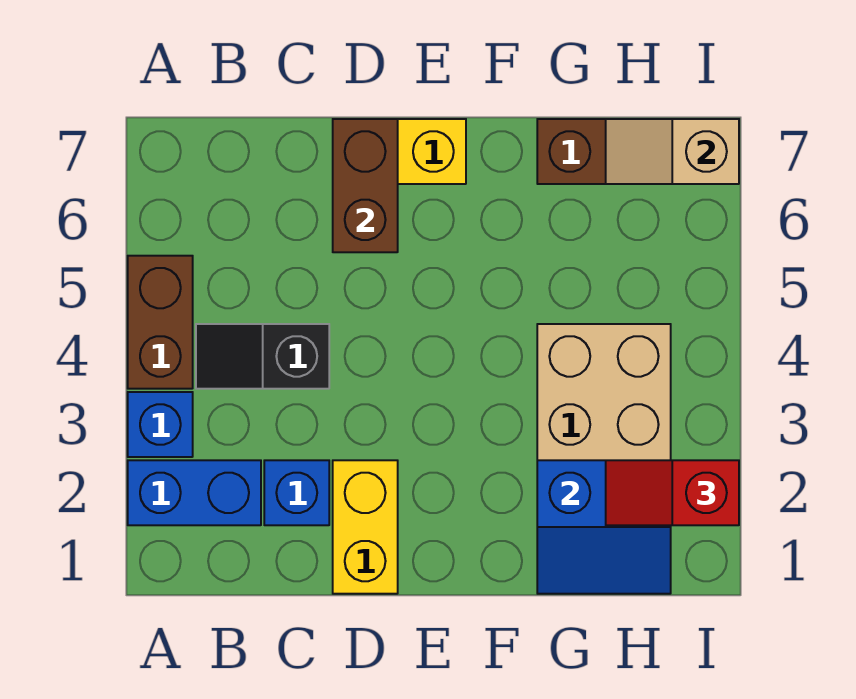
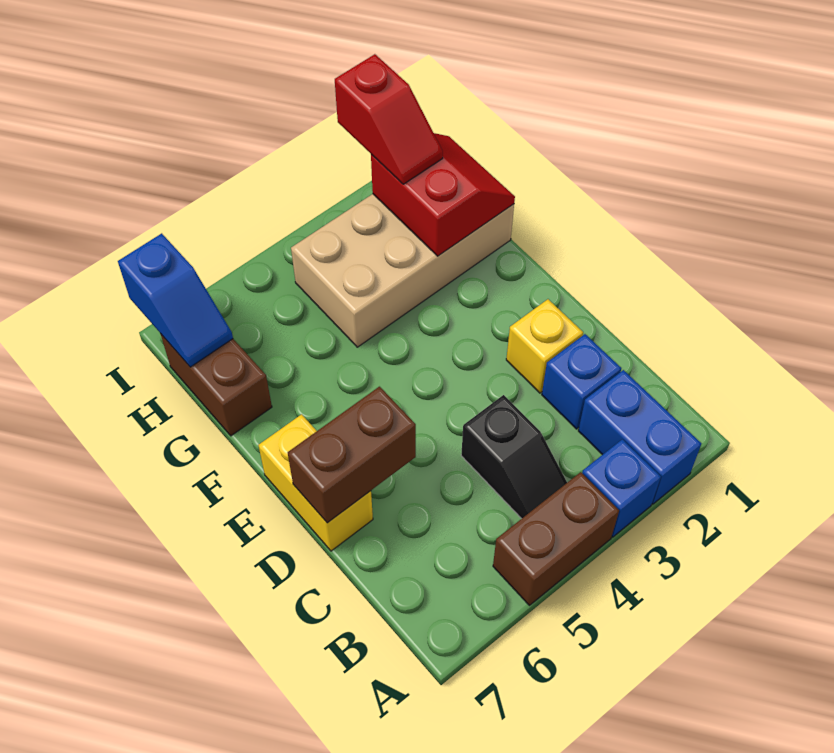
yellow 1x2 brick [333,460,398,594] -> yellow 1x1 brick [506,299,583,393]
blue 2x2 slope [537,460,671,594] -> red 2x2 slope [371,133,515,256]
tan 1x2 slope [606,119,739,184] -> blue 1x2 slope [118,233,233,367]

